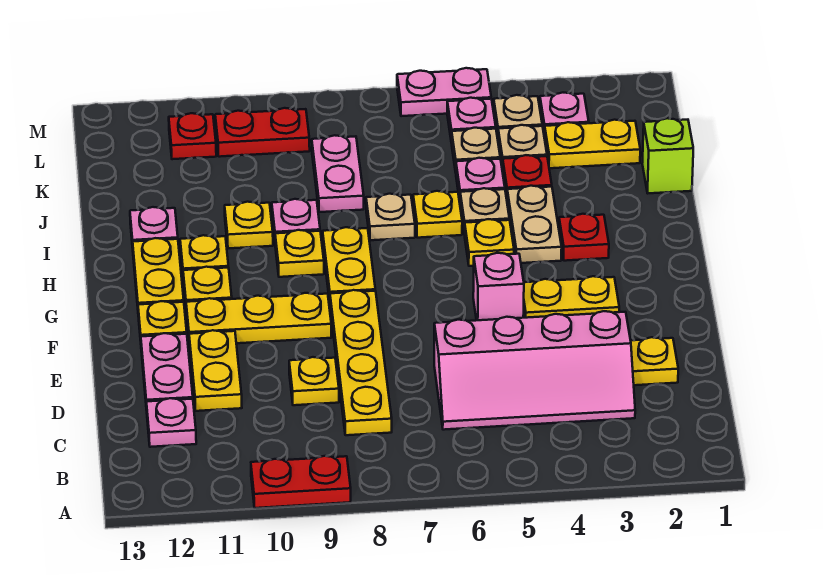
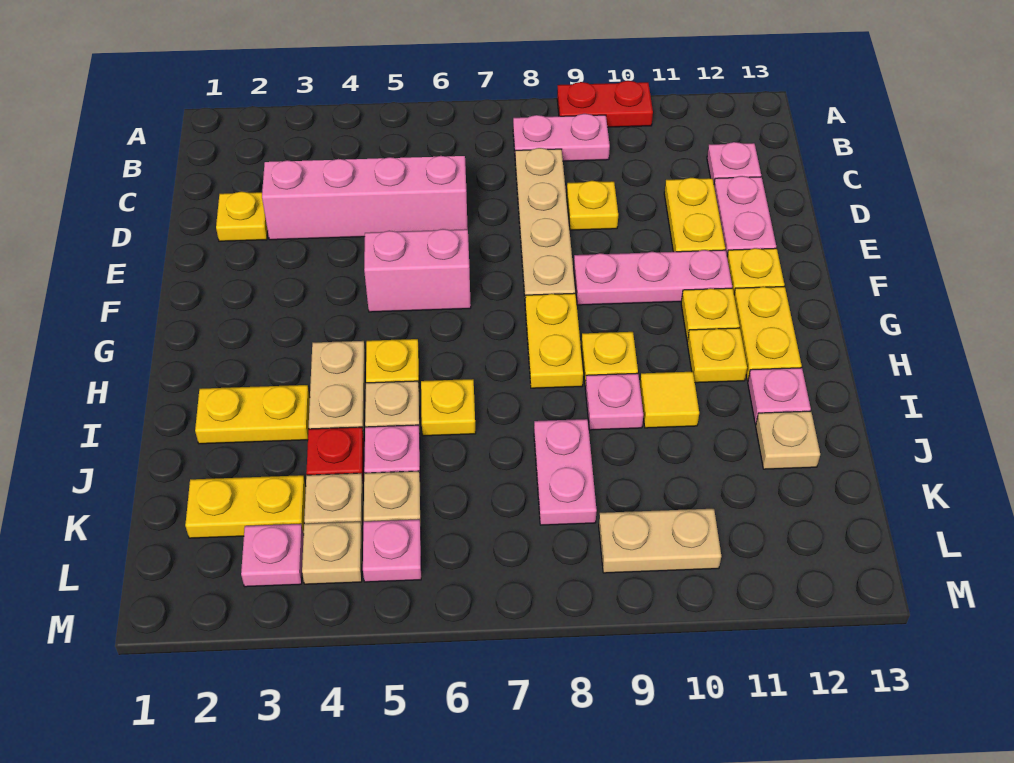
yellow 1x4 plate [330,290,392,435] -> tan 1x4 plate [515,148,575,297]
yellow 1x2 plate [524,276,619,318] -> yellow 1x2 plate moved to [195,385,310,444]
pink 1x1 brick [473,253,524,320] -> pink 1x2 brick [364,229,471,312]
yellow 1x3 plate [186,293,331,343] -> pink 1x3 plate [574,250,732,305]
red 1x1 plate [559,214,609,261] -> none
tan 1x1 plate [366,194,415,240] -> tan 1x1 plate moved to [756,411,820,469]
yellow 1x1 plate [225,202,273,248] -> yellow 1x1 tile [640,372,699,428]
lime 1x1 brick [642,118,693,193] -> none
red 1x2 plate [215,108,310,157] -> tan 1x2 plate [599,509,721,573]
red 1x1 plate [169,113,216,159] -> none
pink 1x2 plate [397,68,491,116] -> pink 1x2 plate moved to [513,114,610,161]

